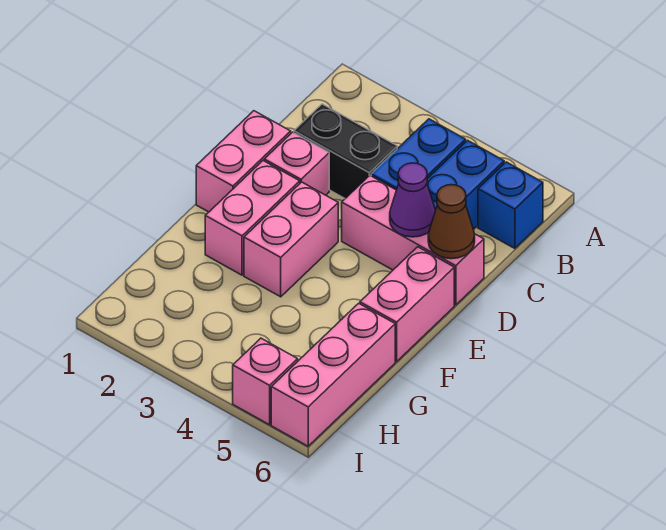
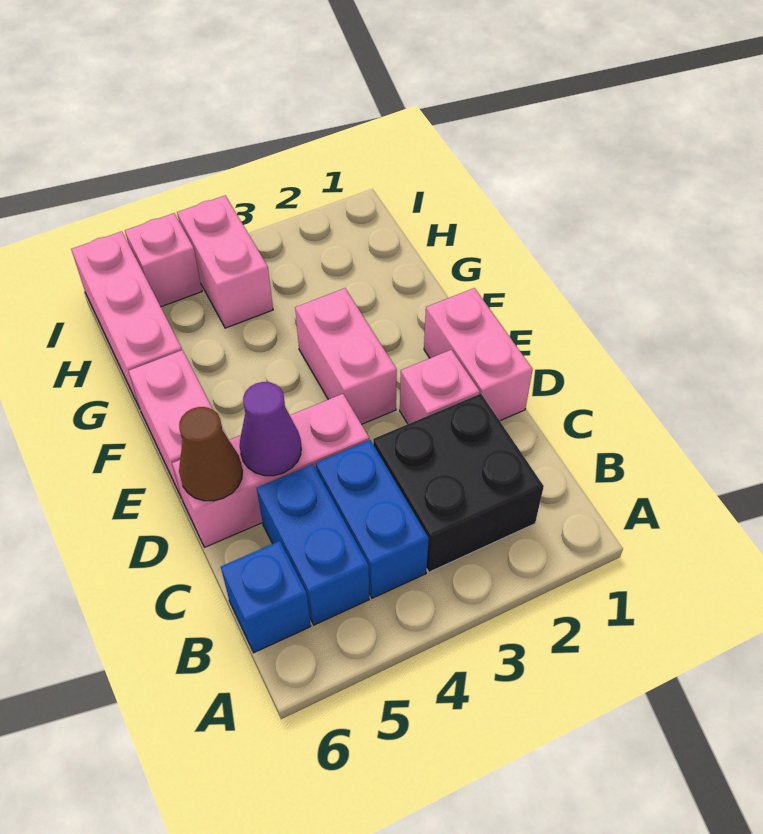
black 1x2 brick [294,104,397,199] -> black 2x2 brick [373,394,544,572]
pink 1x2 brick [205,161,300,275] -> pink 1x2 brick moved to [177,195,273,328]

